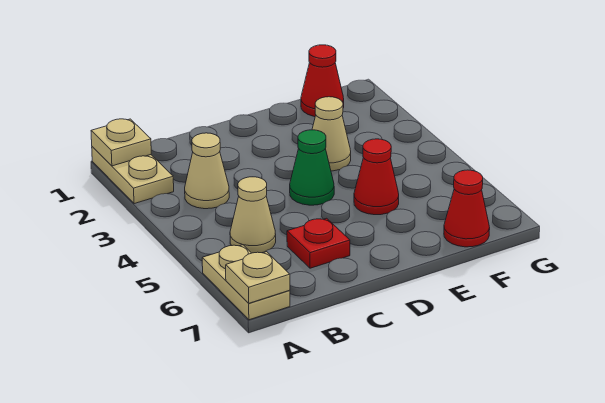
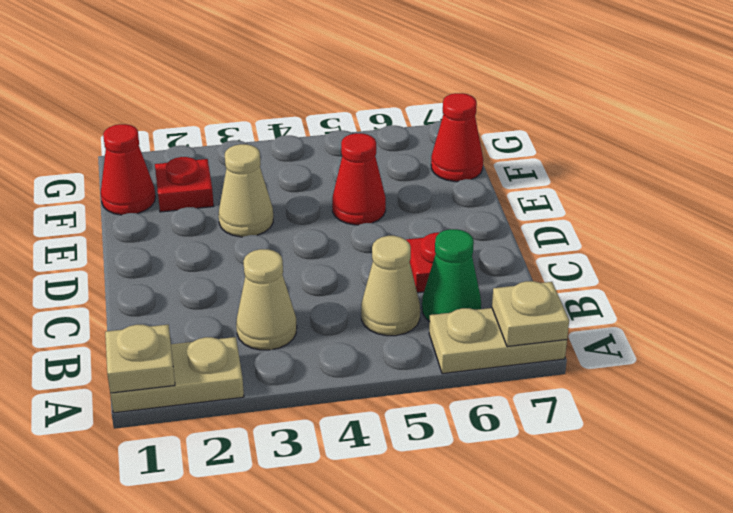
green 1x1 cone [290,130,334,205] -> green 1x1 cone moved to [422,229,481,322]
none -> red 1x1 plate [155,157,214,212]

